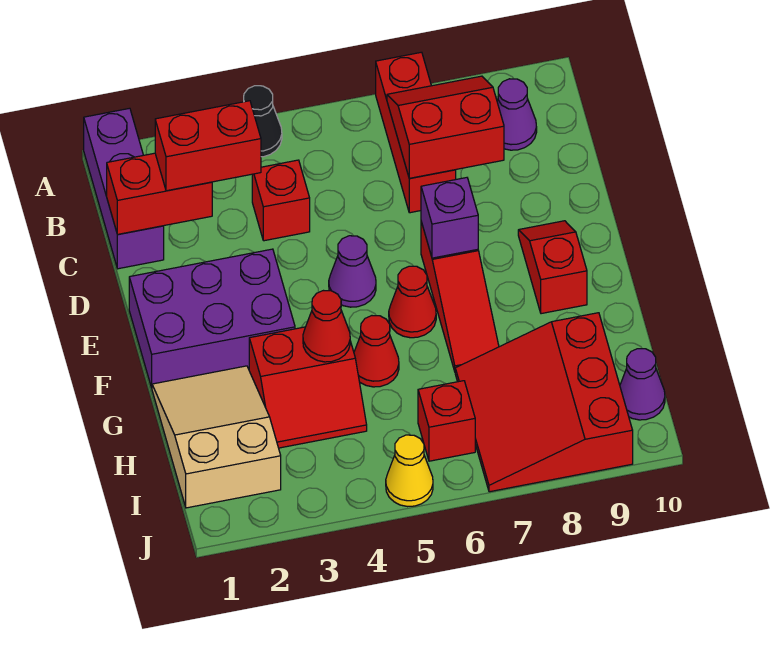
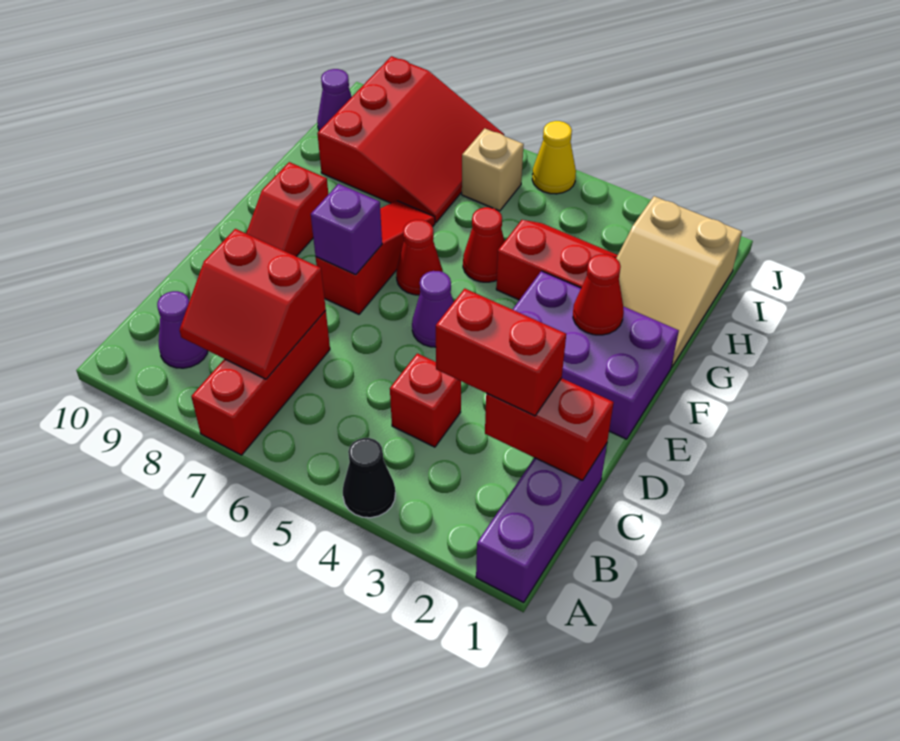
red 1x1 cone [303,291,350,362] -> red 1x1 cone moved to [573,254,624,335]
red 1x1 brick [418,381,475,461] -> tan 1x1 brick [462,129,524,211]

